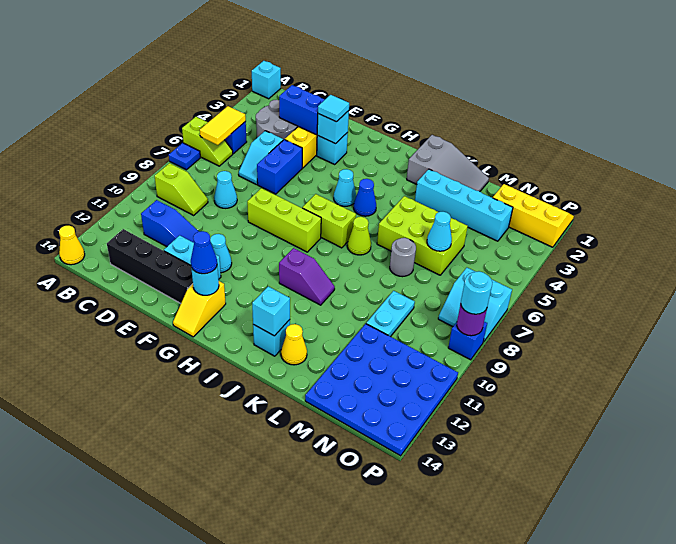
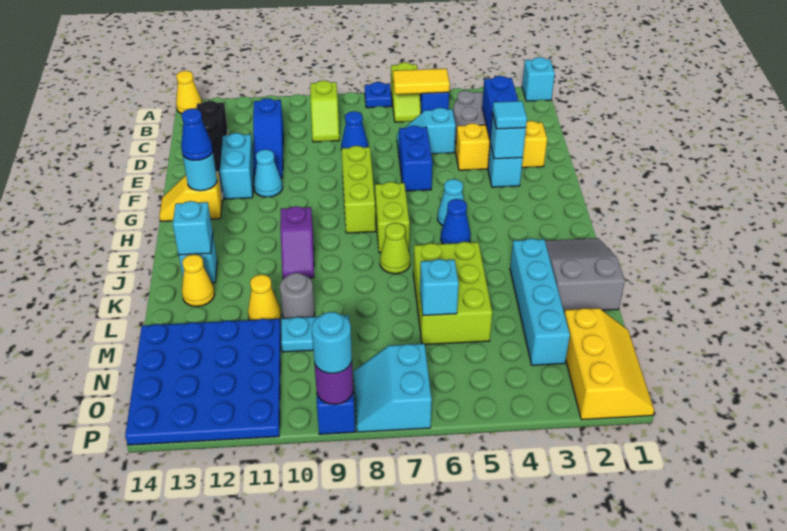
cyan 1x1 cone [214,171,237,208] -> blue 1x1 cone [341,111,368,150]
blue 1x2 brick [257,139,302,194] -> blue 1x2 brick turned to [399,126,432,191]
grey 2x3 slope [407,135,489,191] -> grey 2x3 slope turned to [545,238,625,312]
grey 1x1 round brick [390,238,416,277] -> grey 1x1 round brick moved to [280,273,315,318]
none -> yellow 1x1 cone [248,274,281,320]
cyan 1x1 cone [427,212,452,251] -> cyan 1x1 brick [420,259,459,316]

